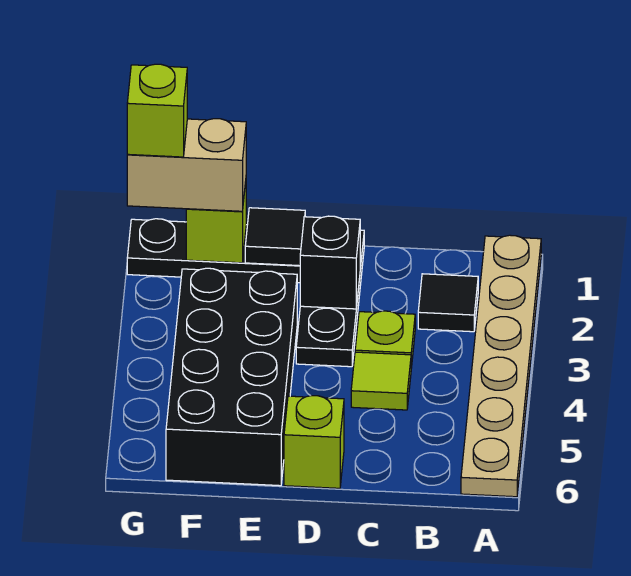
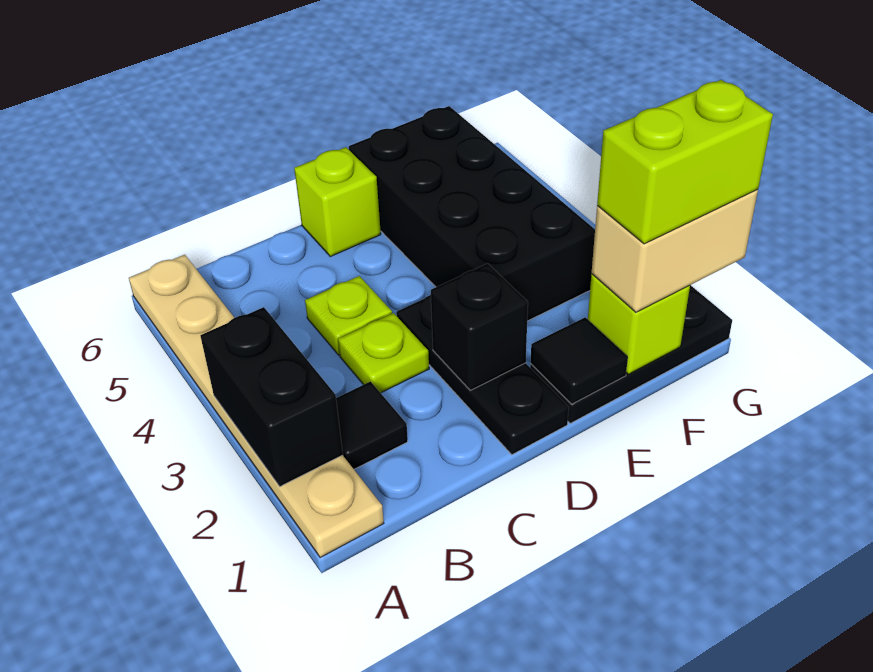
none -> black 1x2 brick [200,307,343,487]
lime 1x1 tile [351,352,411,410] -> lime 1x1 plate [305,276,392,355]
lime 1x1 brick [127,64,187,157] -> lime 1x2 brick [597,80,773,244]

